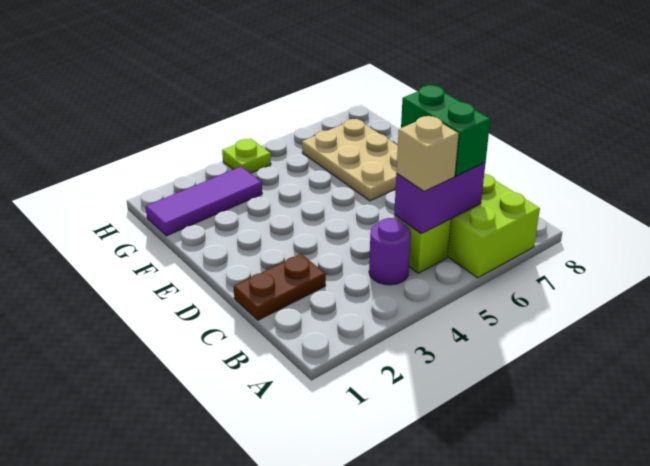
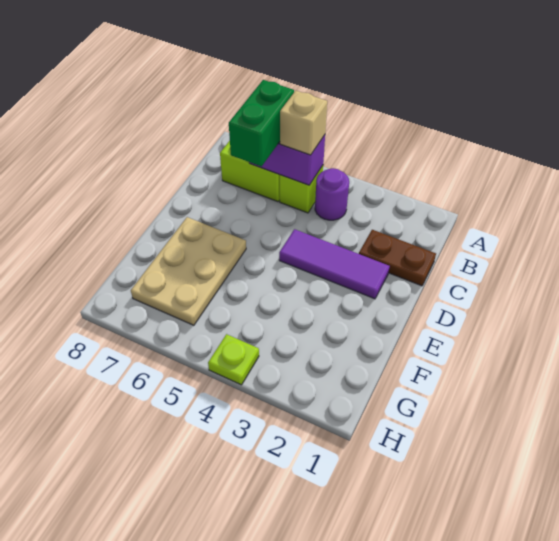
purple 1x3 tile [146,166,262,236] -> purple 1x3 tile moved to [279,229,390,299]

